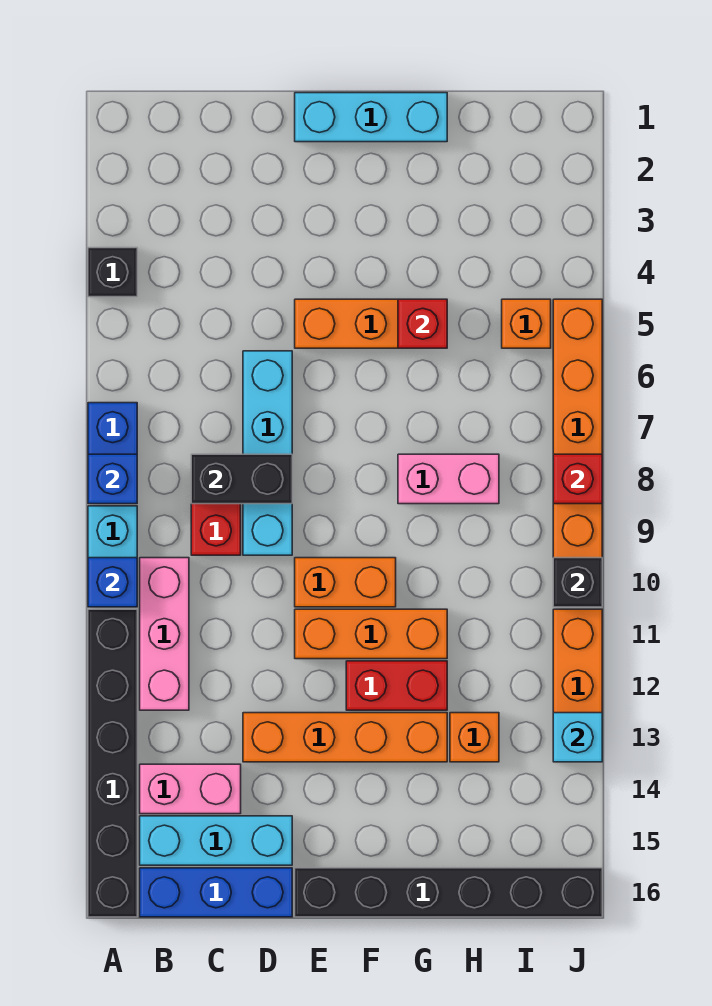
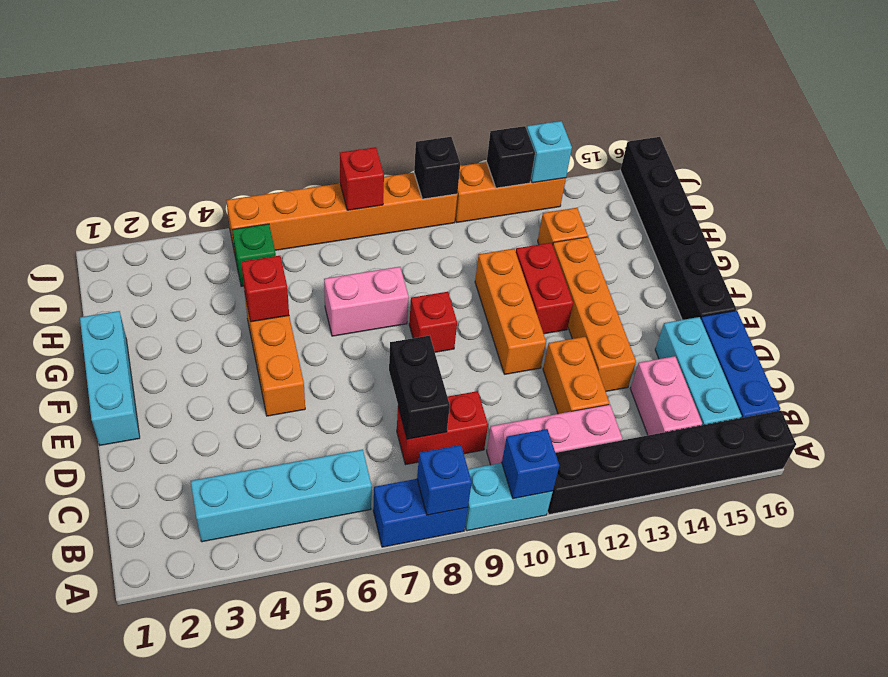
black 1x1 brick [88,248,137,297] -> black 1x1 brick moved to [487,126,535,188]
cyan 1x4 brick [243,351,292,555] -> cyan 1x4 brick moved to [191,450,372,542]
orange 1x2 brick [295,558,396,607] -> orange 1x2 brick moved to [543,337,609,414]
none -> red 1x1 brick [409,292,457,352]
pink 1x2 brick [398,454,499,504] -> pink 1x2 brick turned to [324,267,409,336]
orange 1x1 brick [502,299,551,348] -> green 1x1 brick [232,224,276,286]

